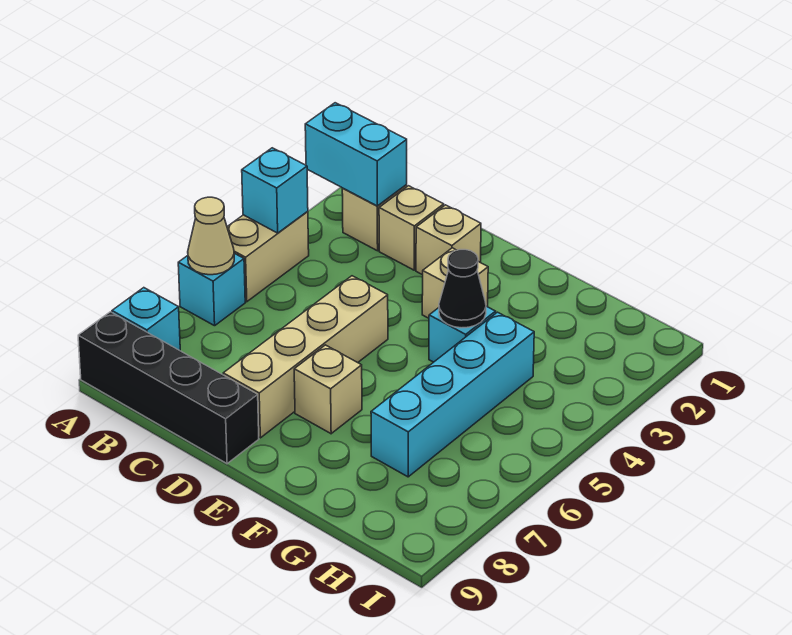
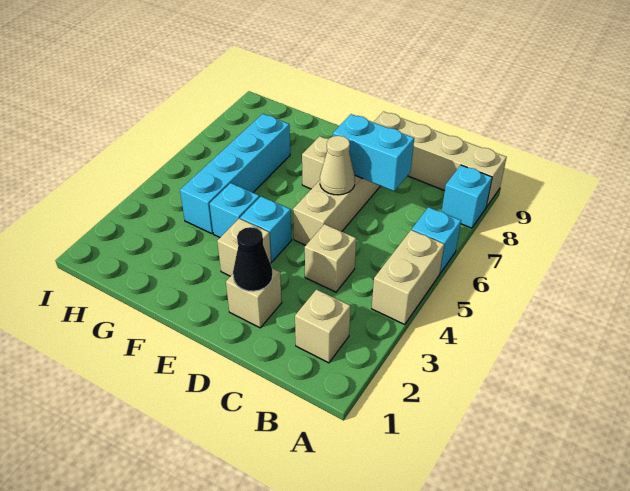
cyan 1x2 brick [305,103,407,206] -> cyan 1x2 brick moved to [333,114,414,191]
cyan 1x1 brick [242,148,308,233] -> cyan 1x1 brick moved to [240,196,292,262]
tan 1x1 cone [188,197,234,275] -> tan 1x1 cone moved to [320,136,355,195]
black 1x4 brick [78,312,259,464] -> tan 1x4 brick [374,112,507,207]
tan 1x1 brick [379,186,444,270] -> tan 1x1 brick moved to [305,224,356,292]
black 1x1 cone [439,250,486,328] -> black 1x1 cone moved to [233,227,273,291]

